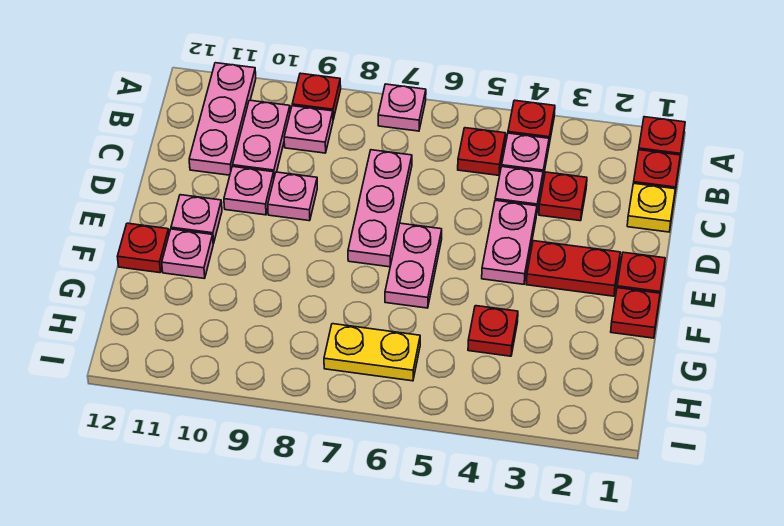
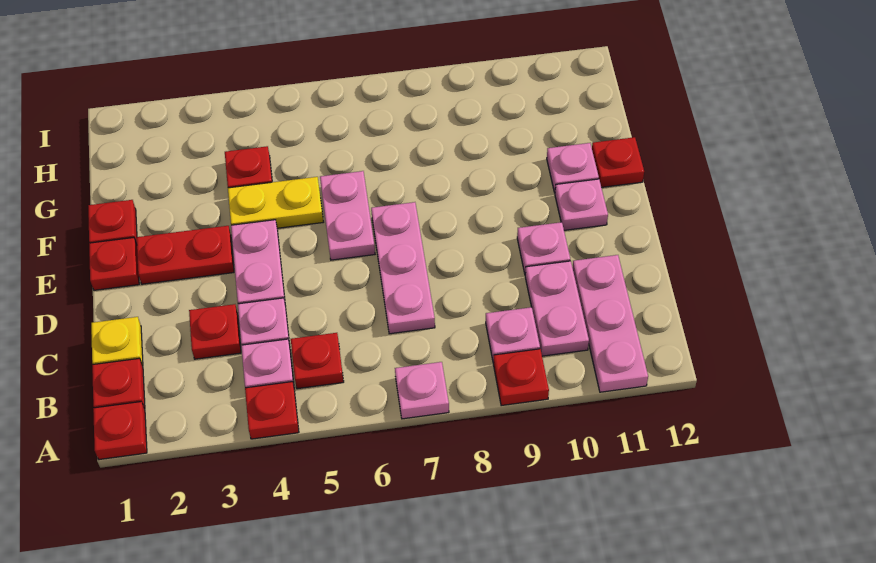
pink 1x1 plate [268,172,317,221] -> none
yellow 1x2 plate [324,324,420,381] -> yellow 1x2 plate moved to [228,177,323,228]

